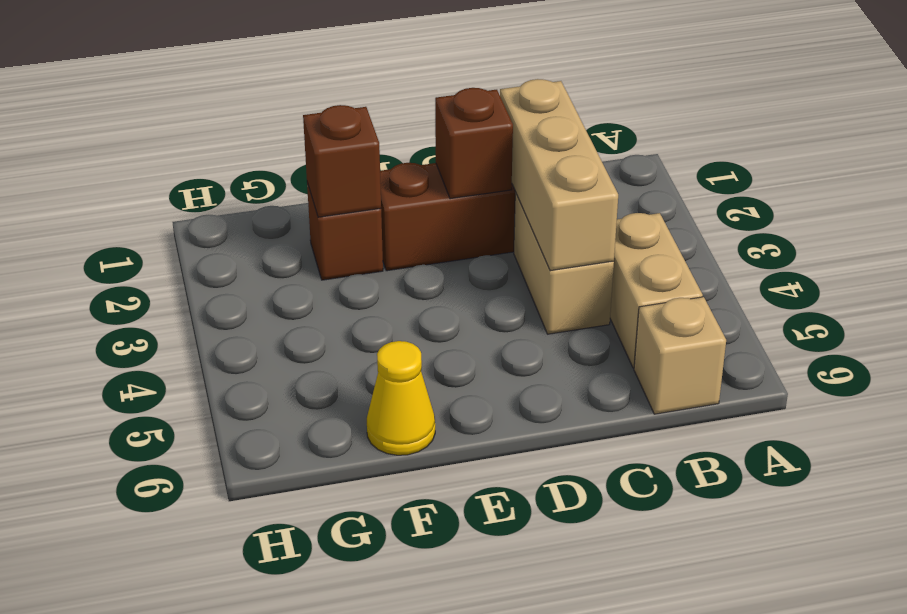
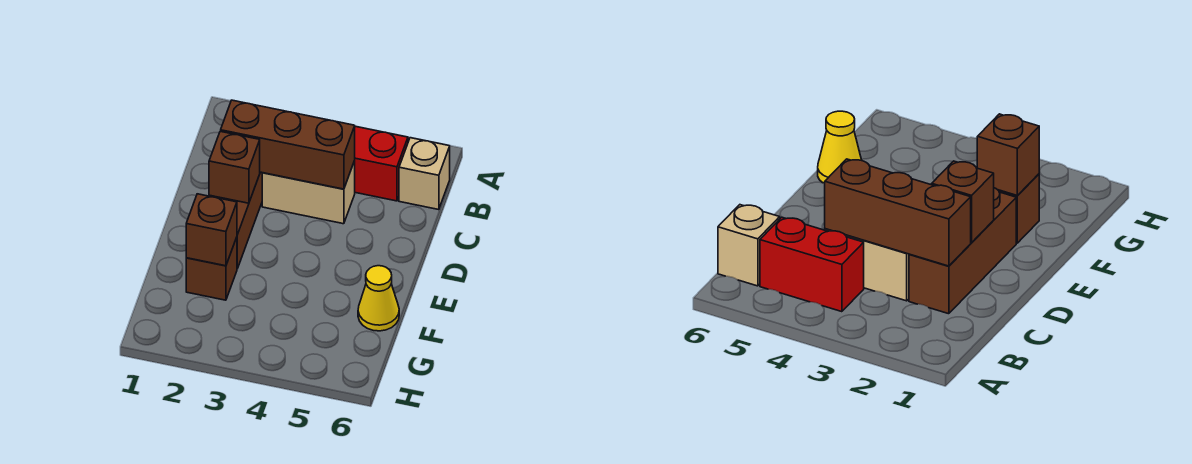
tan 1x2 brick [610,213,703,368] -> red 1x2 brick [355,126,408,201]
tan 1x3 brick [500,79,618,271] -> brown 1x3 brick [221,100,355,189]

